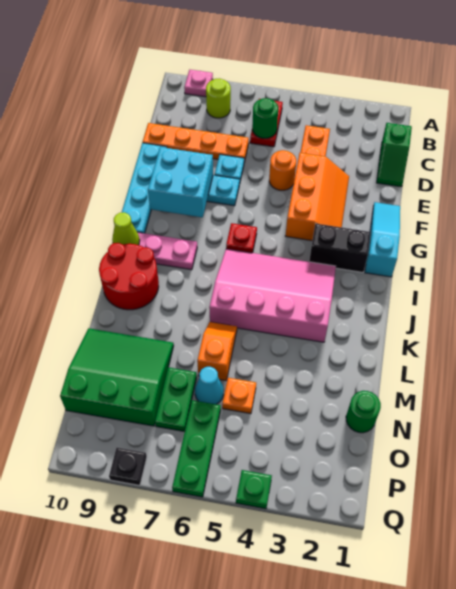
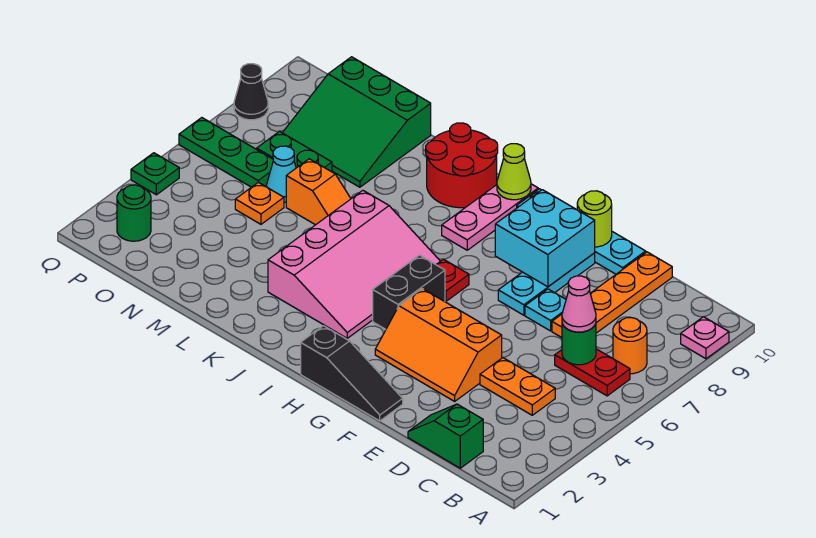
lime 1x1 round brick [206,78,231,118] -> lime 1x1 round brick moved to [577,191,612,247]
none -> pink 1x1 cone [562,276,596,332]
orange 1x1 round brick [269,150,296,190] -> orange 1x1 round brick moved to [613,318,647,374]
cyan 1x3 slope [365,202,400,277] -> black 1x3 slope [301,326,403,421]
black 1x2 brick [309,224,371,272] -> black 1x2 brick moved to [373,255,445,329]
green 3x3 slope [60,328,174,426] -> green 3x3 slope turned to [283,57,431,187]
green 1x1 round brick [346,391,381,433] -> green 1x1 round brick moved to [117,185,151,241]
black 1x1 plate [109,448,147,485] -> black 1x1 cone [234,64,268,120]

